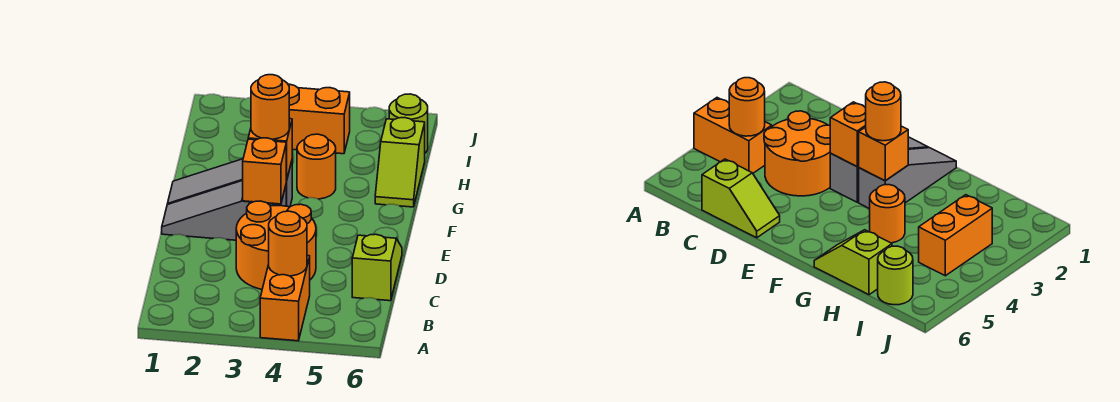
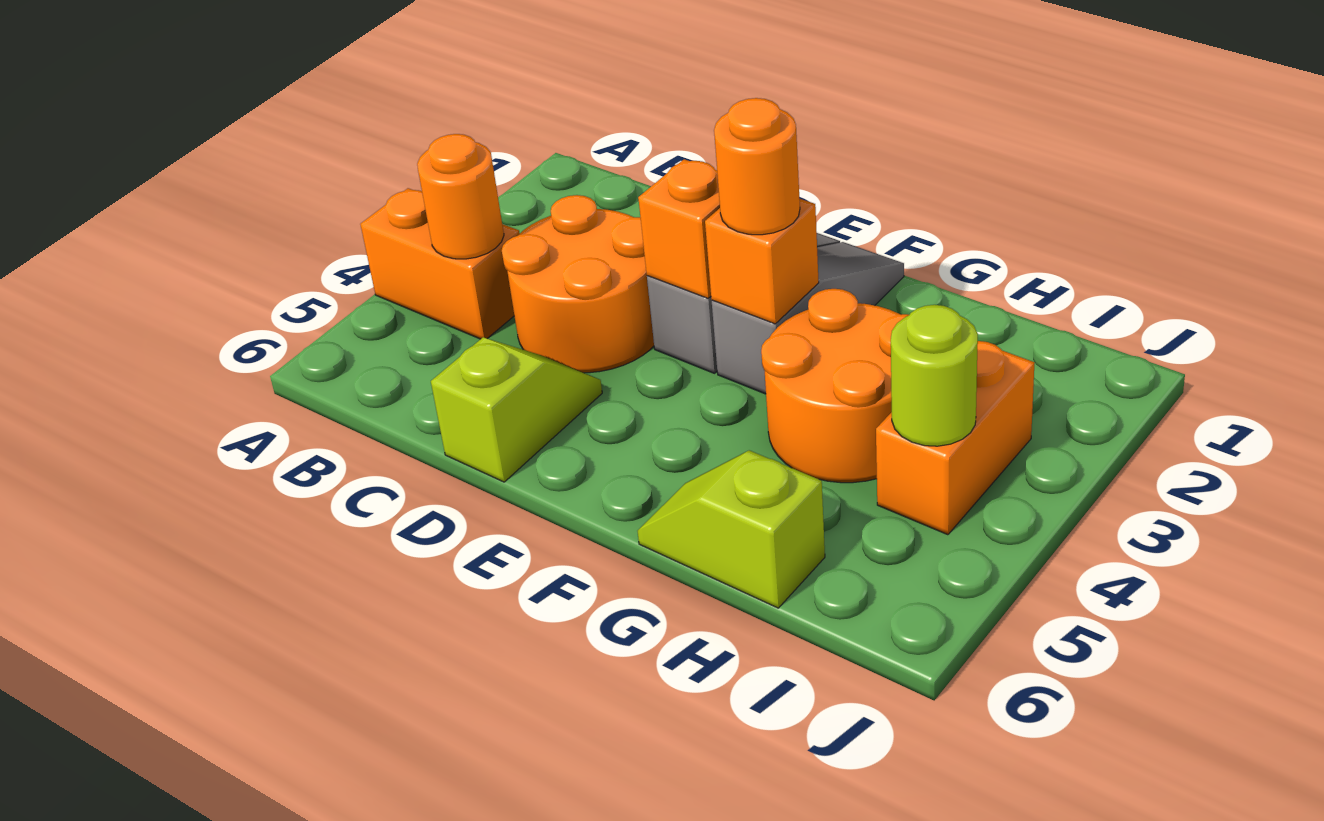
lime 1x2 slope [352,234,402,301] -> lime 1x2 slope turned to [431,338,602,482]
orange 1x1 round brick [297,134,336,199] -> orange 2x2 round brick [761,289,909,483]
lime 1x1 round brick [389,94,428,153] -> lime 1x1 round brick moved to [891,305,978,446]

